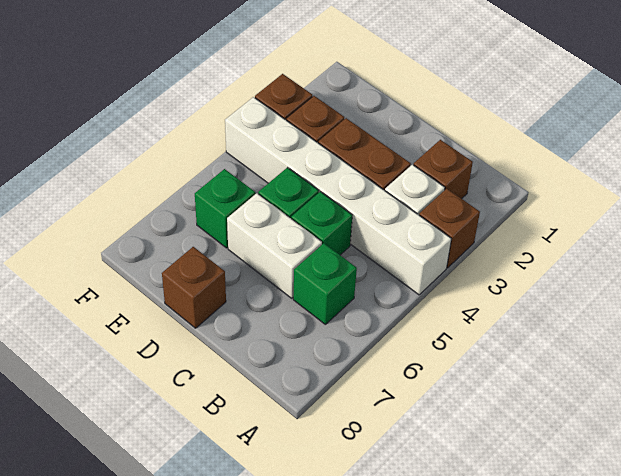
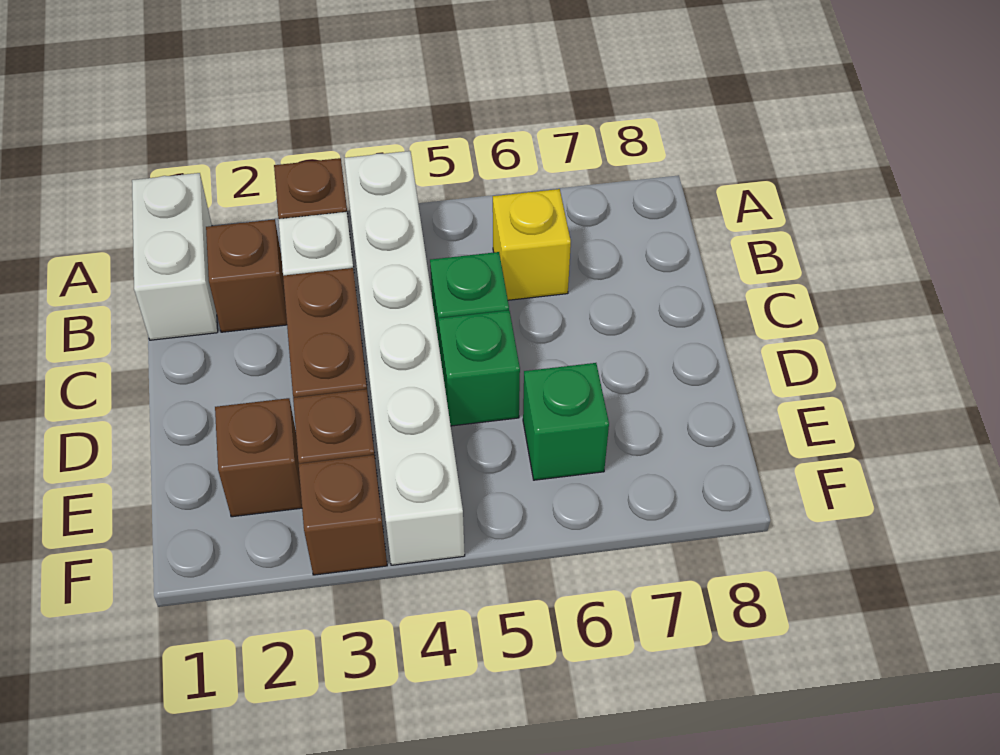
green 1x1 brick [293,243,357,325] -> yellow 1x1 brick [493,189,571,300]
white 1x2 brick [227,193,322,298] -> white 1x2 brick moved to [132,173,218,340]
brown 1x1 brick [162,247,226,328] -> brown 1x1 brick moved to [215,398,302,517]

